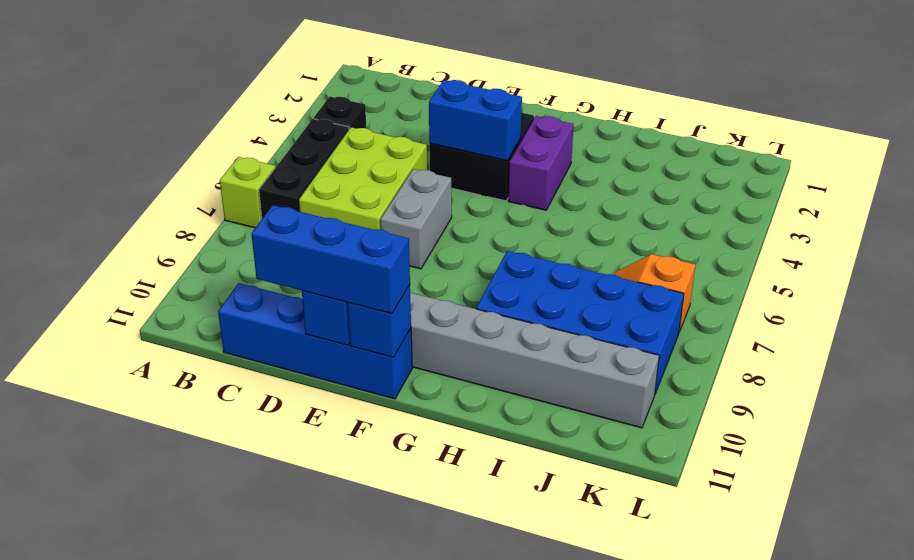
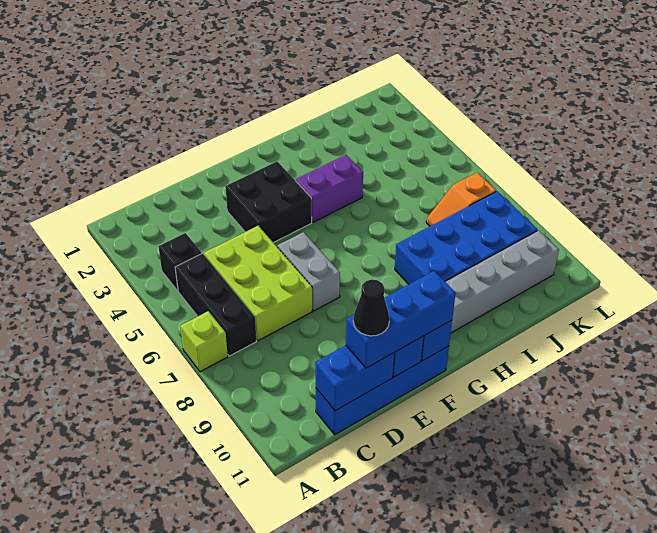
none -> black 1x1 cone [353,279,389,336]
blue 1x2 brick [429,80,522,161] -> blue 1x2 brick moved to [315,345,394,411]
purple 1x2 brick [508,116,574,210] -> purple 1x2 brick turned to [296,155,363,222]

